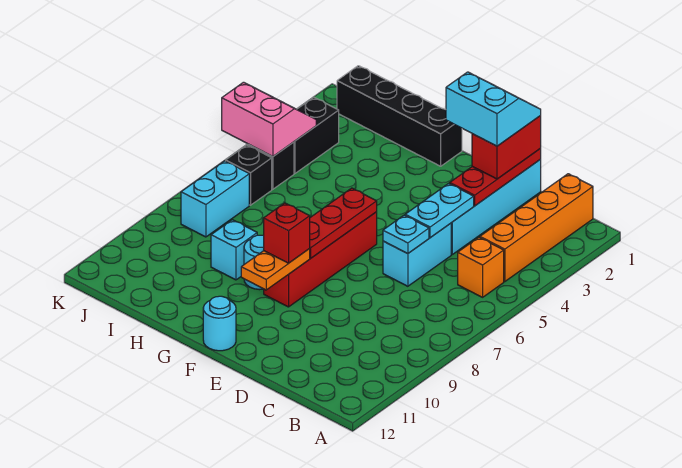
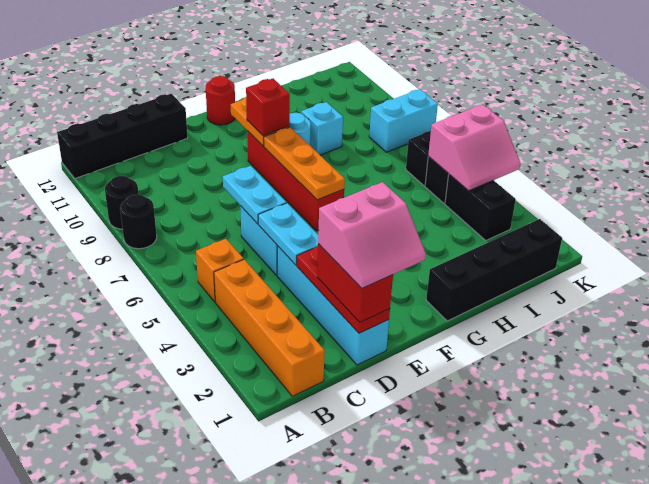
none -> black 1x1 round brick [120,194,157,249]
none -> black 1x1 round brick [105,176,139,229]
none -> black 1x4 brick [57,94,188,178]
cyan 2x2 slope [446,72,541,146] -> pink 2x2 slope [318,182,426,288]
cyan 1x1 plate [383,215,429,254] -> cyan 1x2 plate [223,166,286,224]
red 1x3 plate [309,188,377,258] -> orange 1x3 plate [264,127,345,200]
cyan 1x1 round brick [203,296,236,351] -> red 1x1 round brick [205,76,235,125]
cyan 1x2 brick [181,161,249,237] -> cyan 1x2 brick turned to [369,89,438,152]

